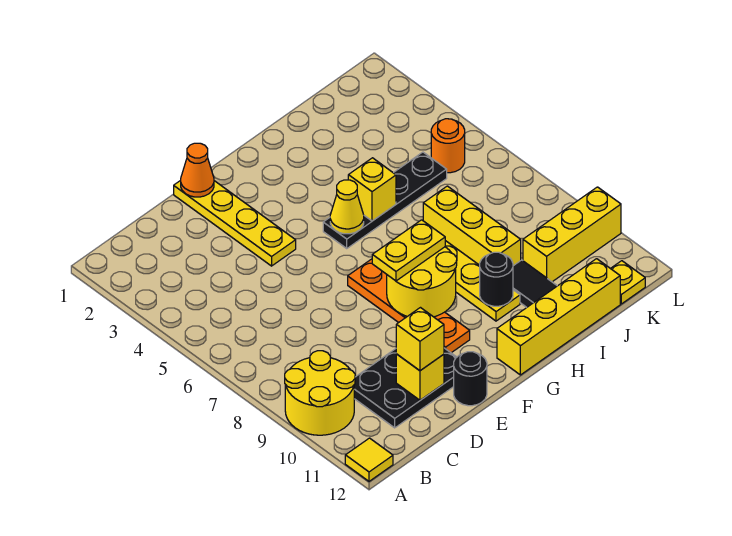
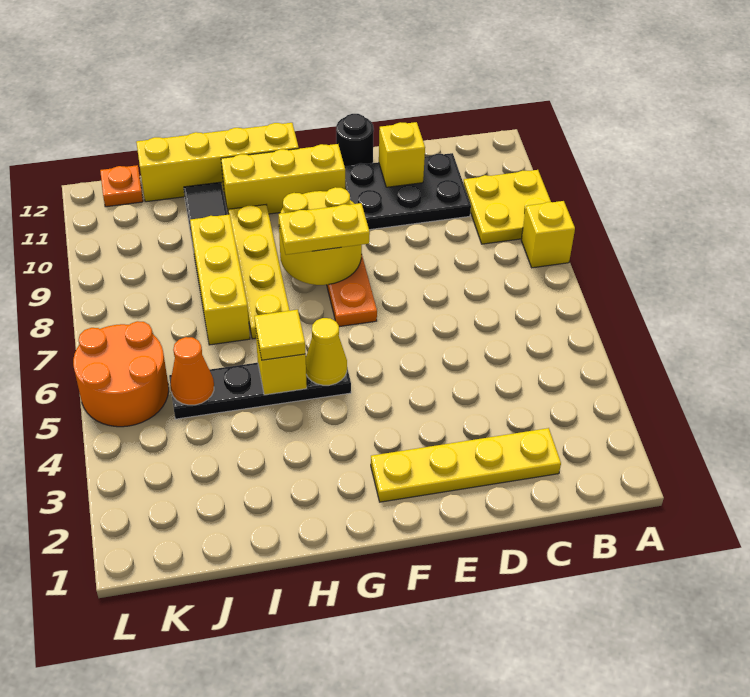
yellow 2x2 round brick [285,351,355,435] -> yellow 2x2 plate [464,170,551,244]
yellow 1x1 tile [345,438,393,481] -> yellow 1x1 tile moved to [254,310,305,360]
yellow 1x1 brick [396,308,444,371] -> yellow 1x1 brick moved to [521,201,575,268]
yellow 1x4 plate [174,180,296,266] -> yellow 1x4 plate turned to [371,428,561,502]
orange 1x1 cone [181,143,214,197] -> orange 1x1 cone moved to [170,337,214,405]
black 1x1 round brick [480,252,513,306] -> none
yellow 1x3 brick [523,187,621,282] -> yellow 1x3 brick moved to [221,144,345,214]
orange 1x1 round brick [431,119,465,173] -> orange 2x2 round brick [73,321,169,427]
yellow 1x1 plate [610,261,645,304] -> orange 1x1 plate [100,165,143,207]

